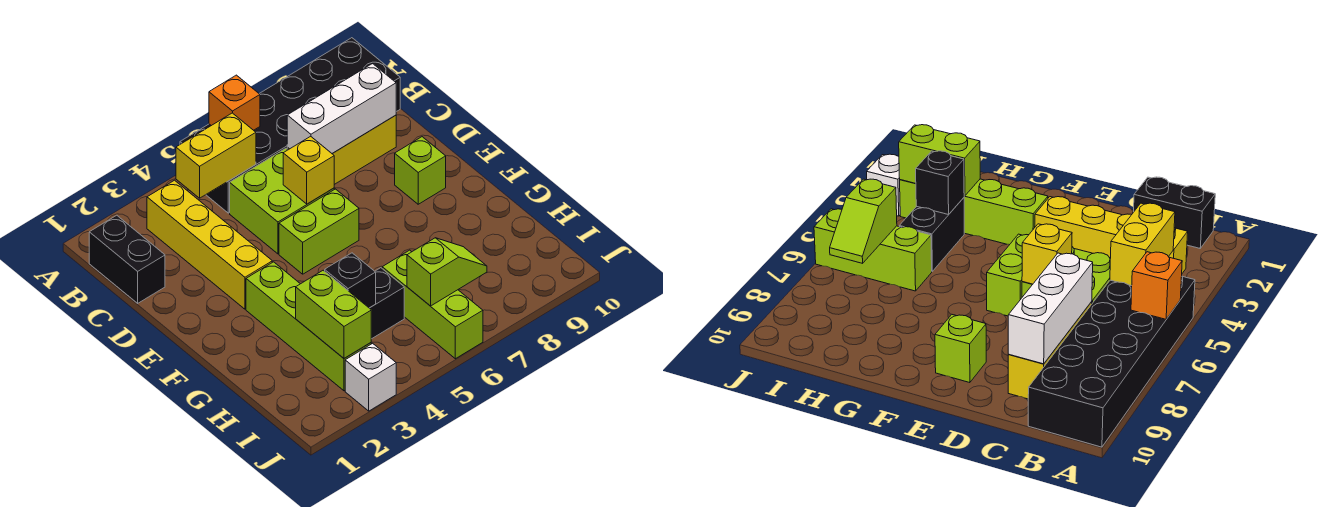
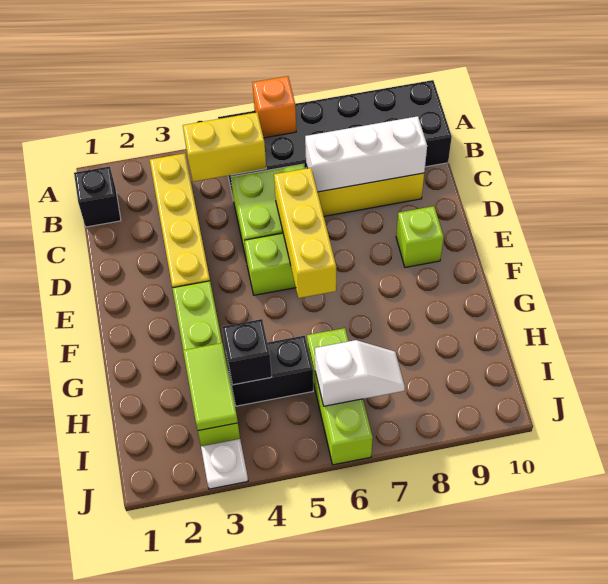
black 1x2 brick [89,215,165,303] -> black 1x1 brick [74,166,121,227]
yellow 1x1 brick [283,136,334,204] -> yellow 1x3 brick [274,168,336,298]
lime 1x2 brick [296,270,371,358] -> lime 1x2 tile [183,343,238,431]
lime 1x2 slope [407,238,487,306] -> white 1x2 slope [315,340,405,406]
white 1x1 brick [345,343,396,411] -> white 1x1 plate [201,439,248,489]

